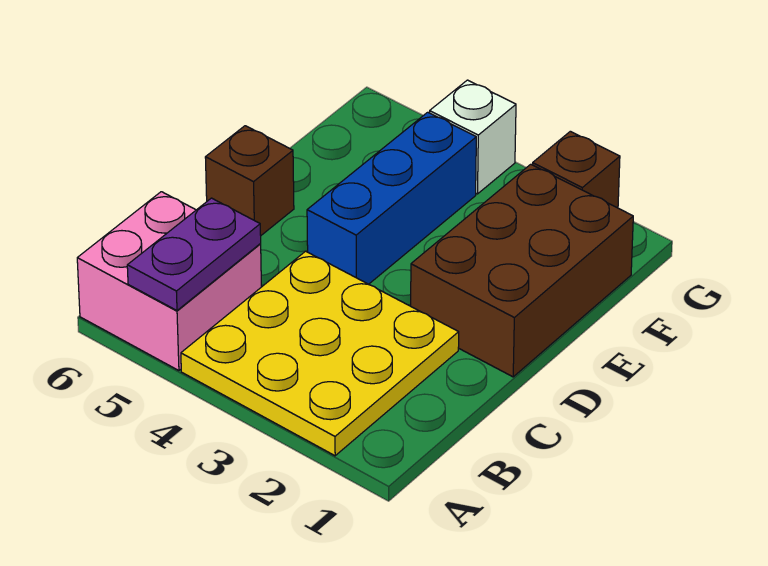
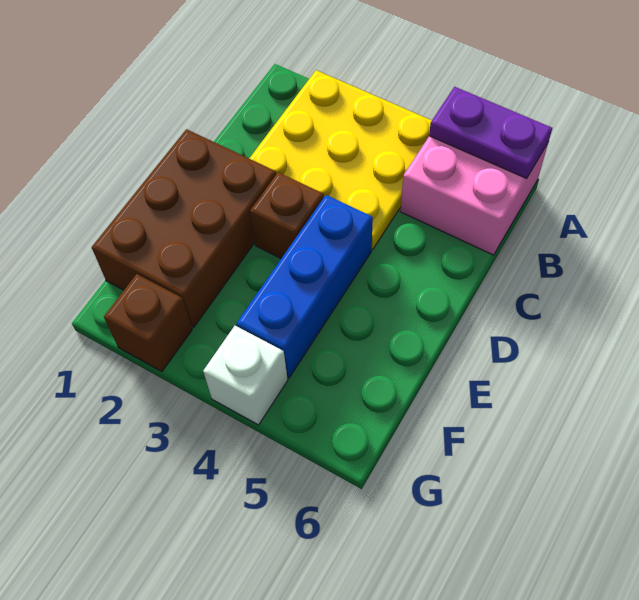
purple 1x2 plate [127,198,261,310] -> purple 1x2 plate turned to [429,87,552,178]
brown 1x1 brick [205,126,294,235] -> brown 1x1 brick moved to [250,172,324,258]

